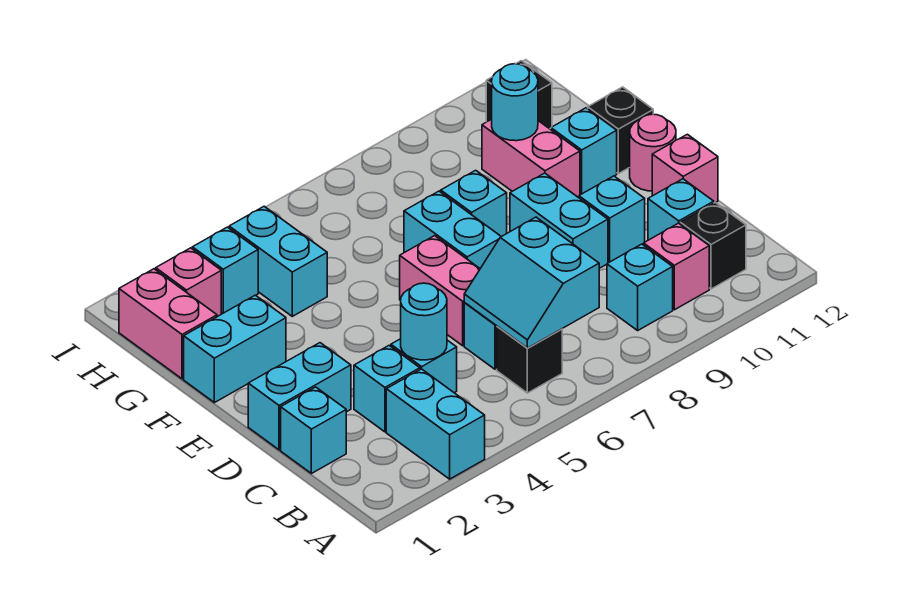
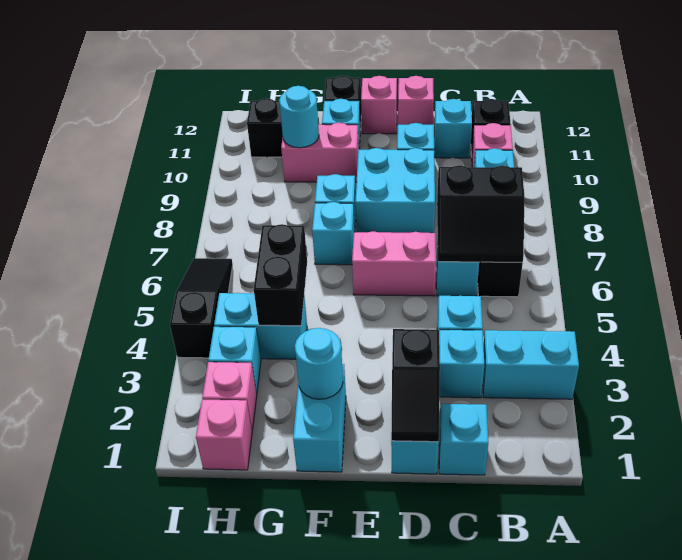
cyan 2x2 slope [464,217,599,348] -> black 2x2 slope [437,165,525,262]
cyan 1x1 round brick [401,283,447,360] -> cyan 1x1 round brick moved to [295,328,343,399]
none -> black 1x2 slope [391,329,440,442]
cyan 1x2 brick [510,173,608,268] -> cyan 2x2 brick [355,148,435,233]
cyan 1x2 brick [404,191,501,268] -> cyan 1x1 brick [312,202,354,265]
pink 1x1 round brick [630,114,676,191] -> pink 1x1 brick [361,76,397,134]
pink 1x2 brick [119,269,217,379] -> pink 1x1 brick [196,400,252,470]
none -> black 1x2 brick [254,224,307,326]
none -> black 1x3 slope [170,258,233,358]

